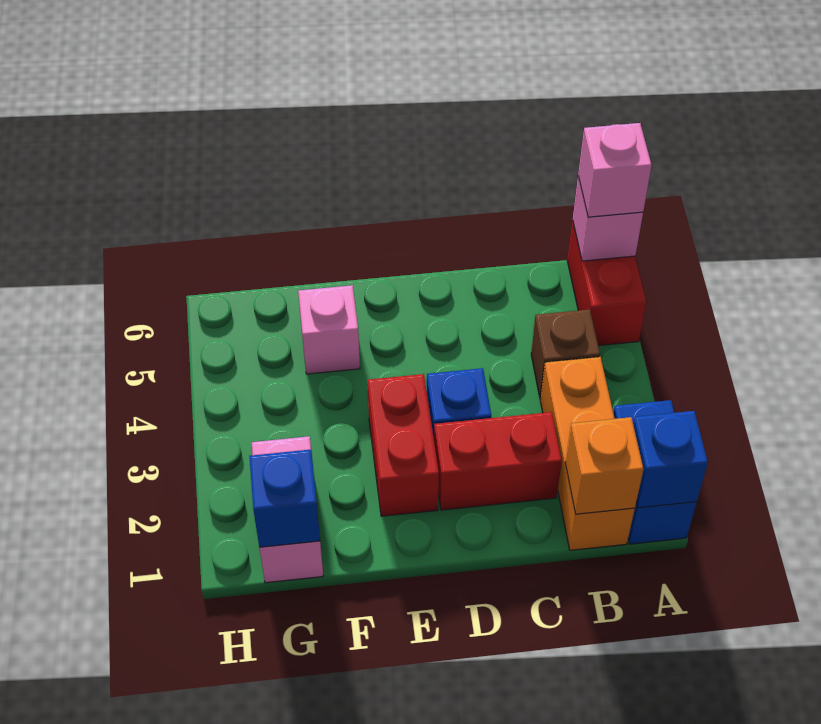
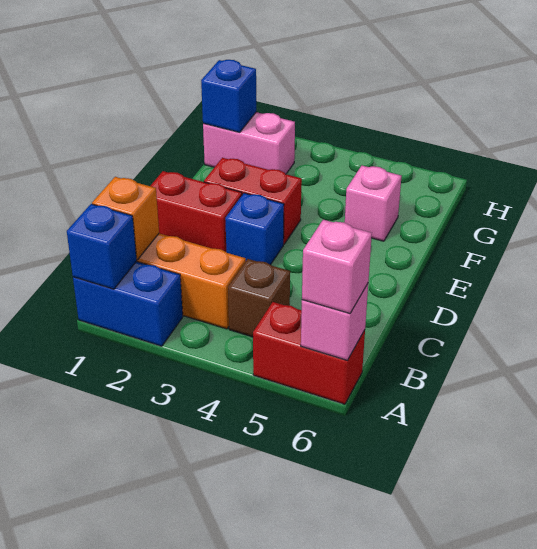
red 1x2 brick [434,412,562,510] -> red 1x2 brick turned to [151,171,242,252]

